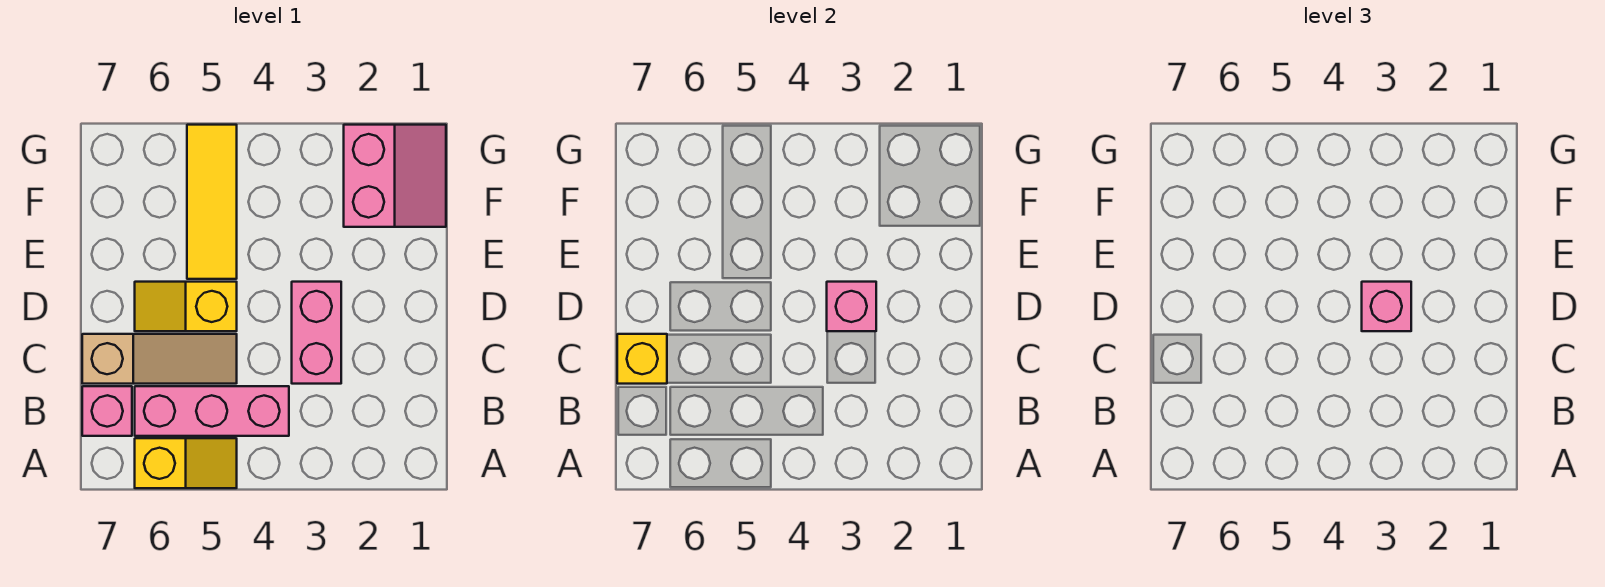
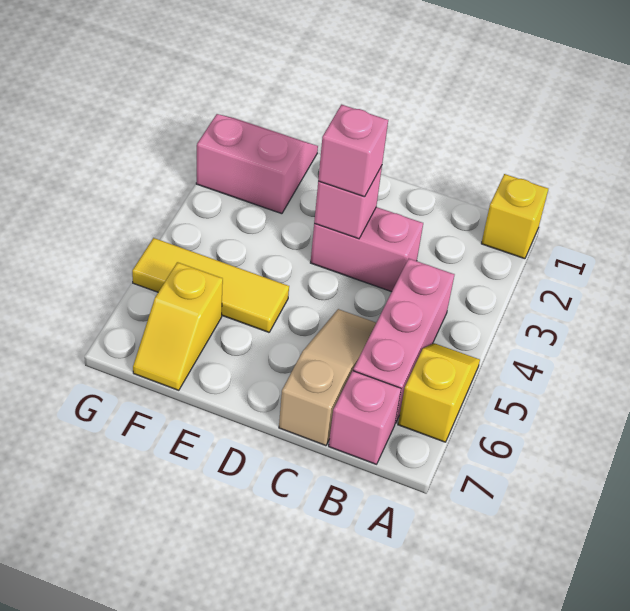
yellow 1x1 brick [617,334,667,384] -> yellow 1x1 brick moved to [481,174,548,259]
yellow 1x2 slope [135,282,237,331] -> yellow 1x2 slope moved to [133,262,223,390]

